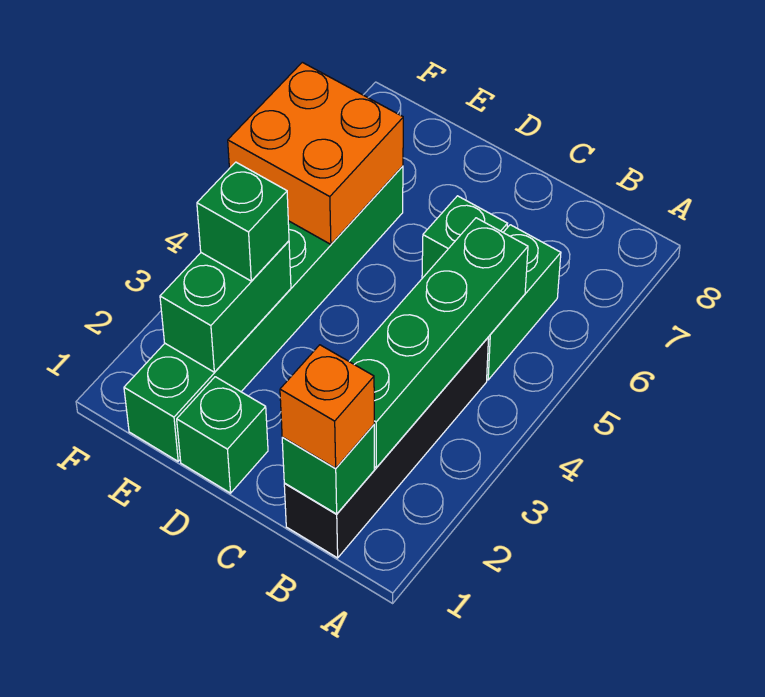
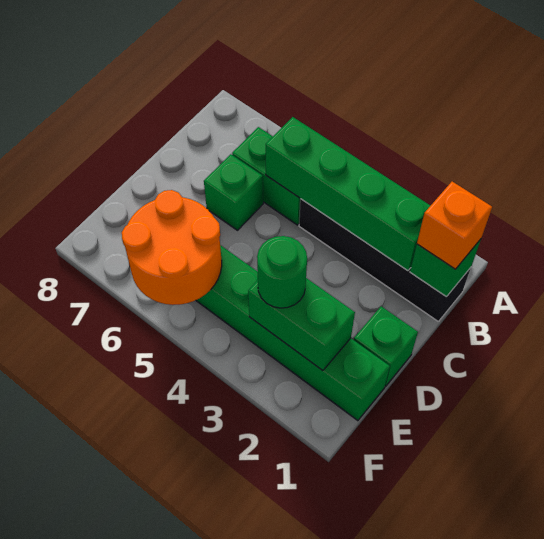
green 1x1 brick [197,162,289,281] -> green 1x1 round brick [257,236,307,308]
orange 2x2 brick [228,62,403,244] -> orange 2x2 round brick [122,190,222,305]

